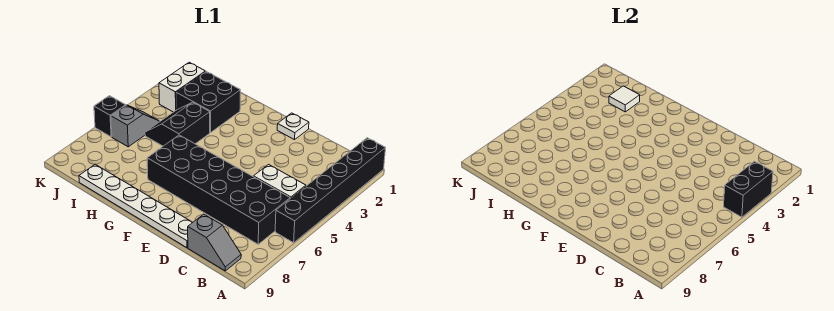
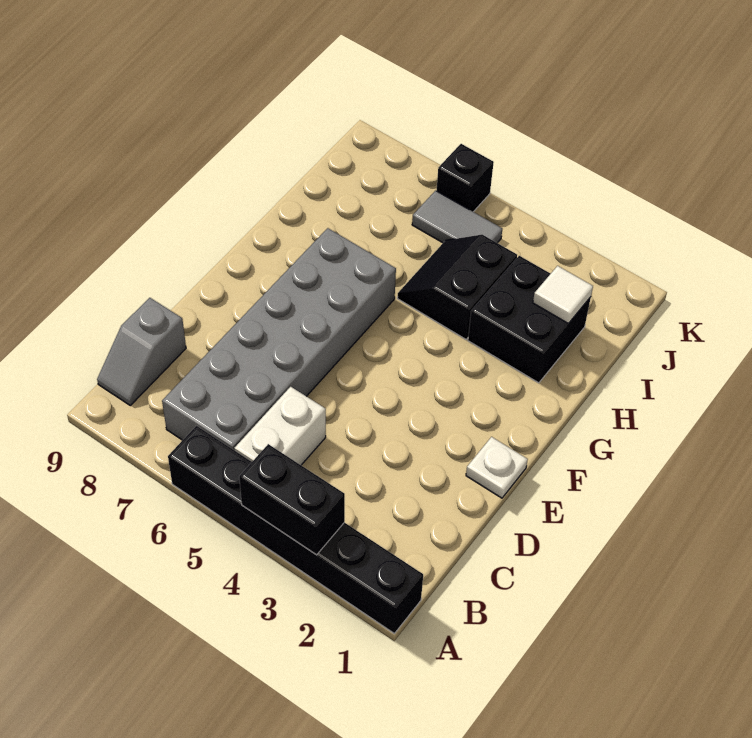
black 2x6 brick [147,135,290,244] -> grey 2x6 brick [162,228,396,450]
white 1x6 plate [79,164,193,248] -> none
black 2x2 slope [145,102,210,146] -> black 2x2 slope turned to [397,235,517,339]
white 1x2 brick [159,62,205,112] -> none
grey 1x2 slope [111,105,159,147] -> grey 1x2 tile [412,191,502,243]

